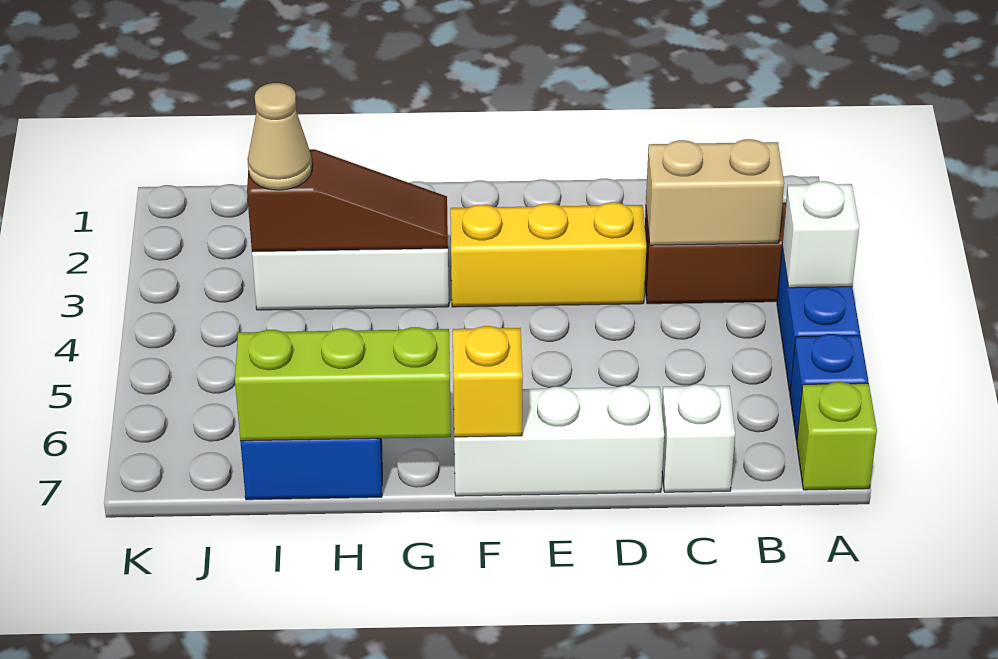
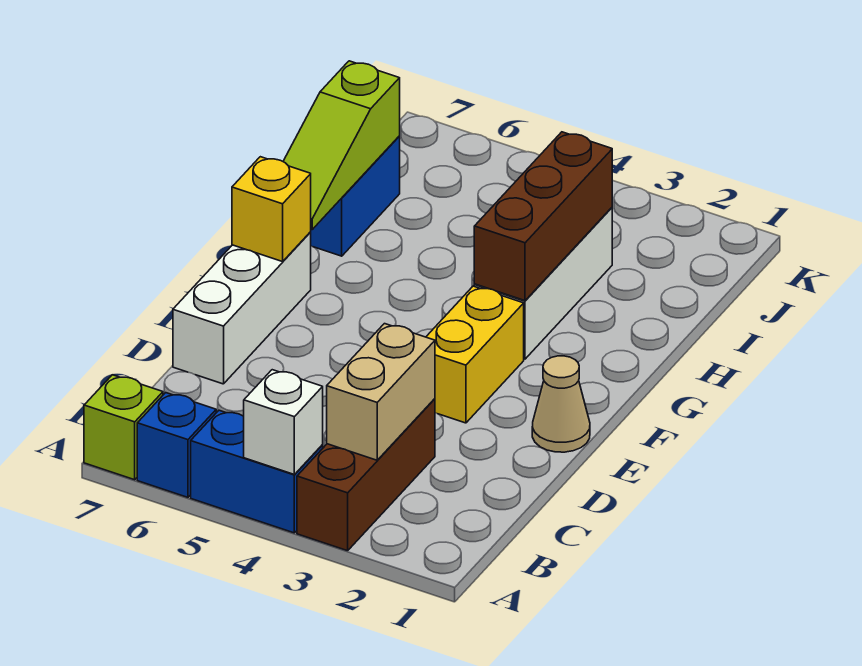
white 1x1 brick [662,384,735,492] -> none
yellow 1x3 brick [450,202,646,307] -> yellow 1x2 brick [426,286,524,423]
brown 1x3 slope [247,149,448,252] -> brown 1x3 brick [474,132,612,301]
lime 1x3 brick [235,327,451,441] -> lime 1x3 slope [283,61,400,230]
tan 1x1 cone [247,83,312,190] -> tan 1x1 cone moved to [532,356,590,452]

